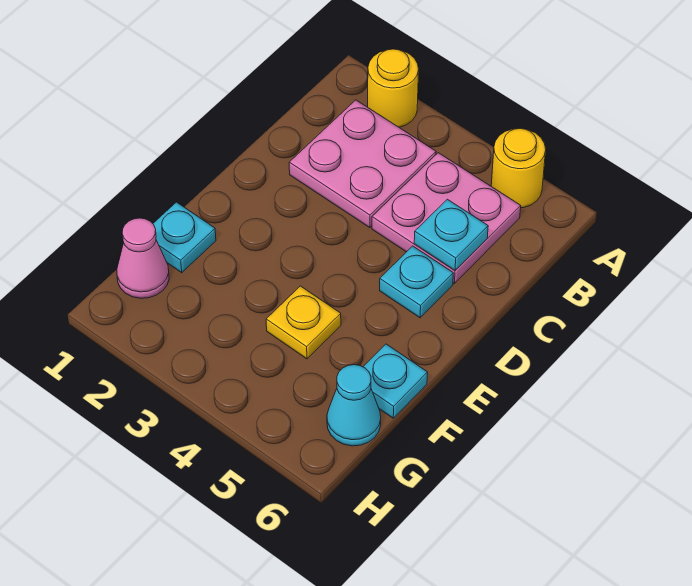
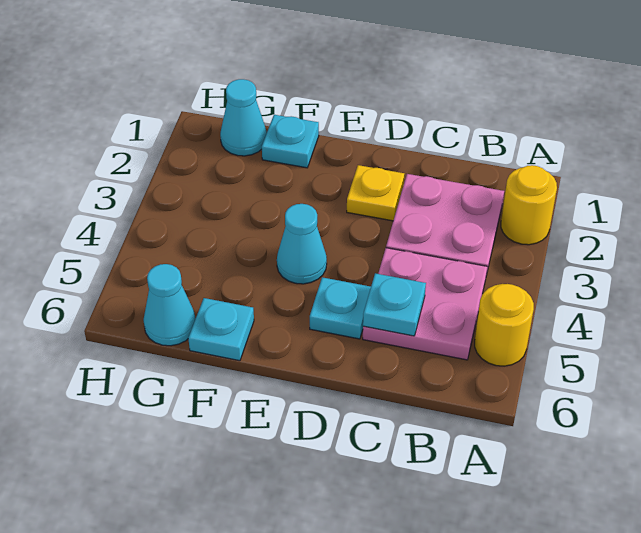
none -> cyan 1x1 cone [277,204,327,284]
yellow 1x1 plate [266,286,341,359] -> yellow 1x1 plate moved to [347,165,404,221]
pink 1x1 cone [117,218,169,298] -> cyan 1x1 cone [220,79,267,156]

